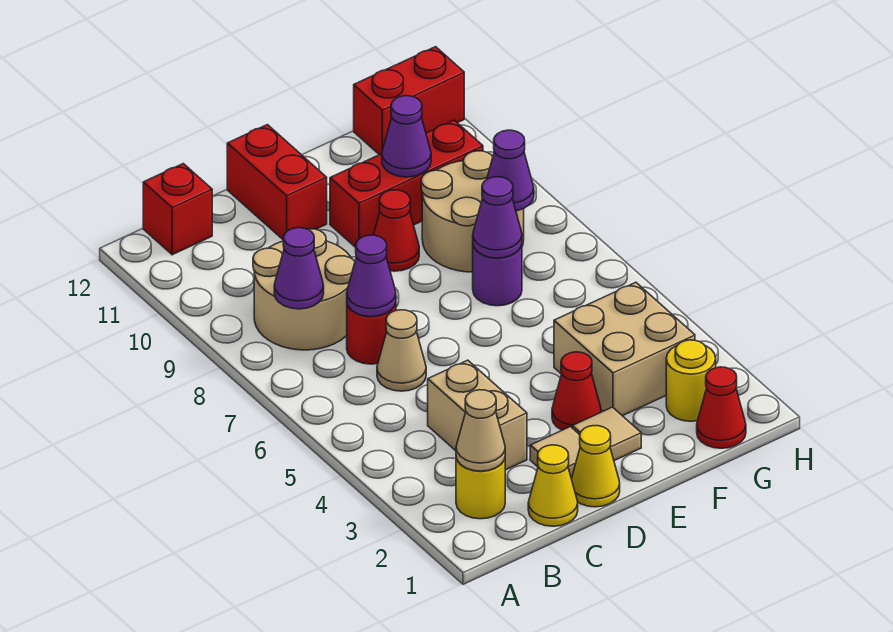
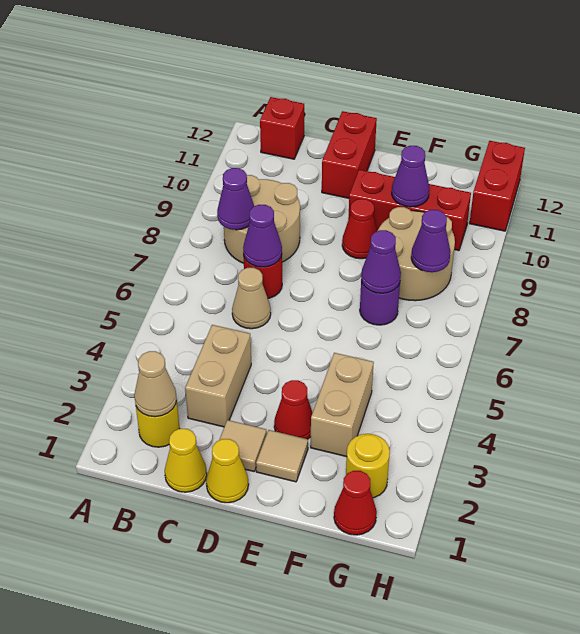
tan 2x2 brick [554,282,695,416] -> tan 1x2 brick [311,353,374,457]
red 1x2 brick [354,47,464,155] -> red 1x2 brick turned to [470,141,525,231]

